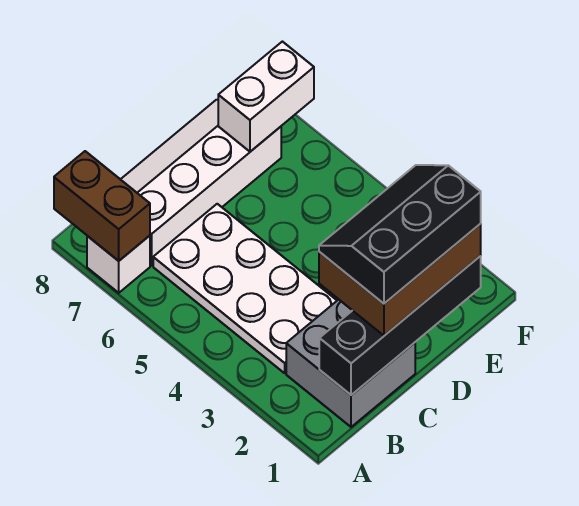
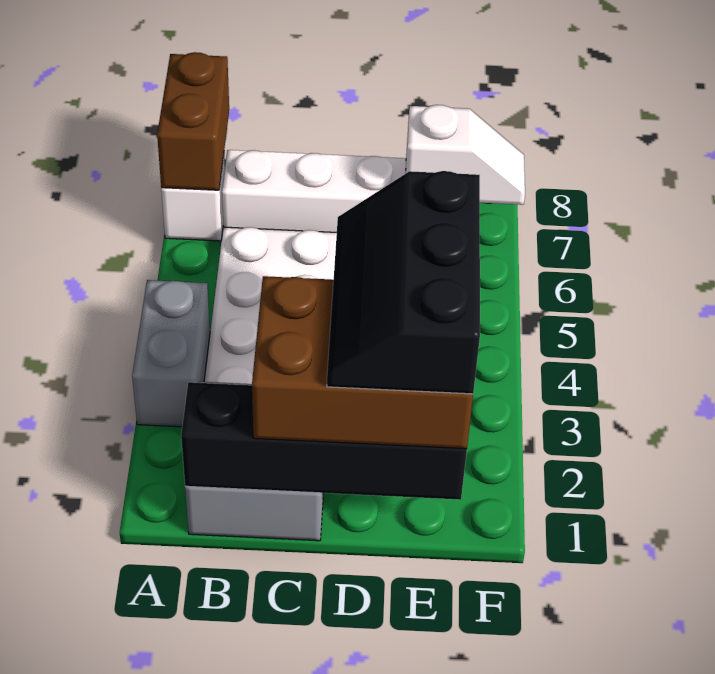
none -> grey 1x2 brick [132,280,210,427]
black 2x3 slope [319,165,481,304] -> black 2x3 slope turned to [327,171,480,394]
white 1x2 brick [218,42,314,152] -> white 1x2 slope [406,105,525,205]

